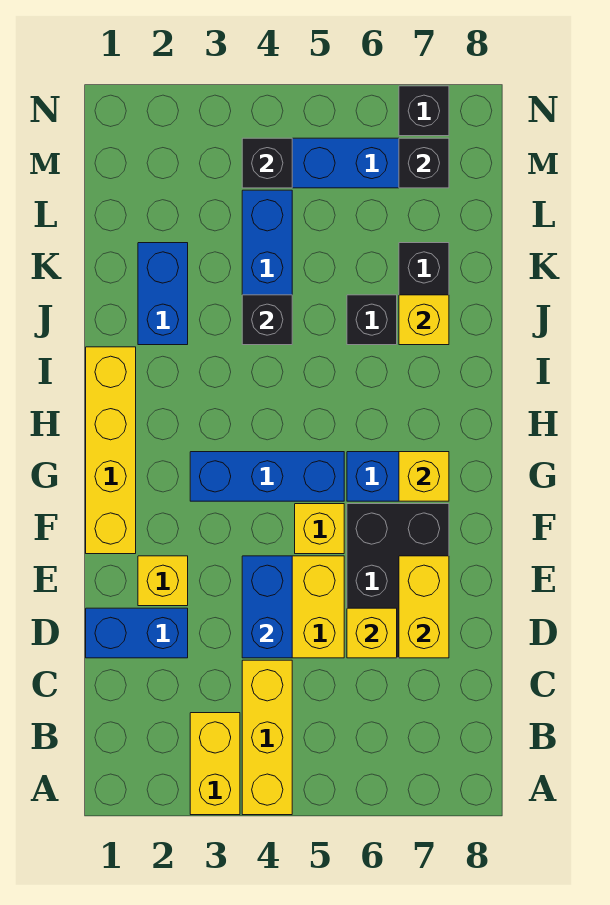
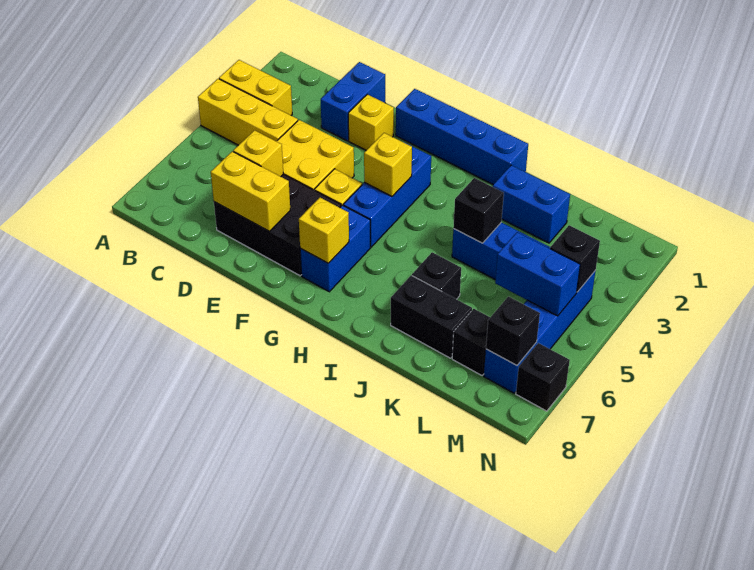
blue 1x2 brick [242,556,292,658] -> blue 1x2 brick moved to [495,232,580,316]
yellow 1x4 brick [86,347,136,554] -> blue 1x4 brick [396,89,528,184]
yellow 1x1 brick [399,295,449,345] -> yellow 1x1 brick moved to [364,133,412,196]
none -> black 1x1 brick [452,309,490,375]

